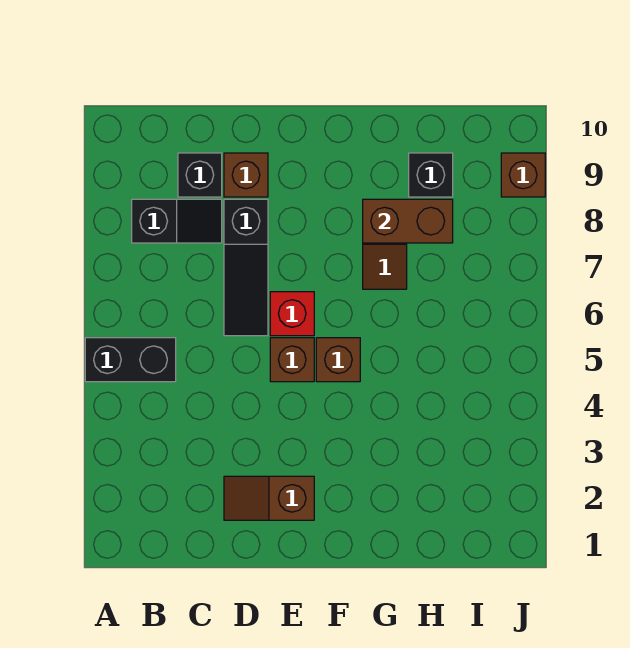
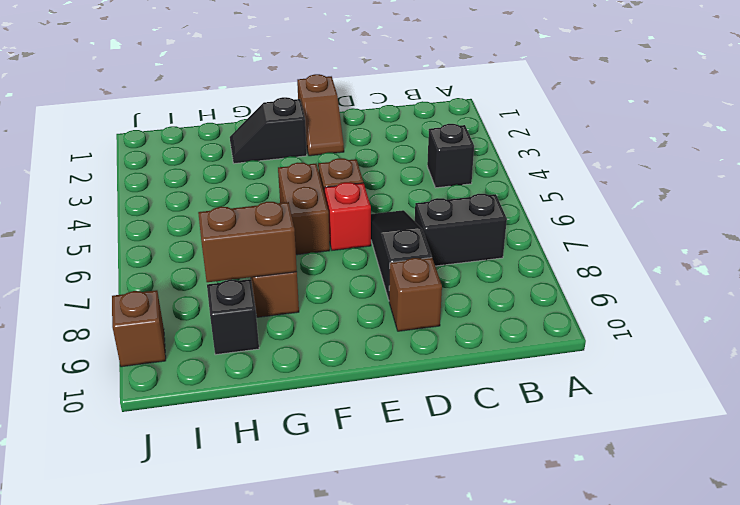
black 1x2 brick [85,338,176,382] -> black 1x2 brick moved to [415,194,507,266]
black 1x2 slope [132,199,222,243] -> black 1x2 slope moved to [230,97,307,164]
black 1x1 brick [178,153,222,197] -> black 1x1 brick moved to [427,124,474,188]
brown 1x2 slope [224,476,314,520] -> brown 1x2 slope turned to [297,74,344,156]
brown 1x1 brick [316,338,360,382] -> brown 1x2 brick [278,162,330,255]

